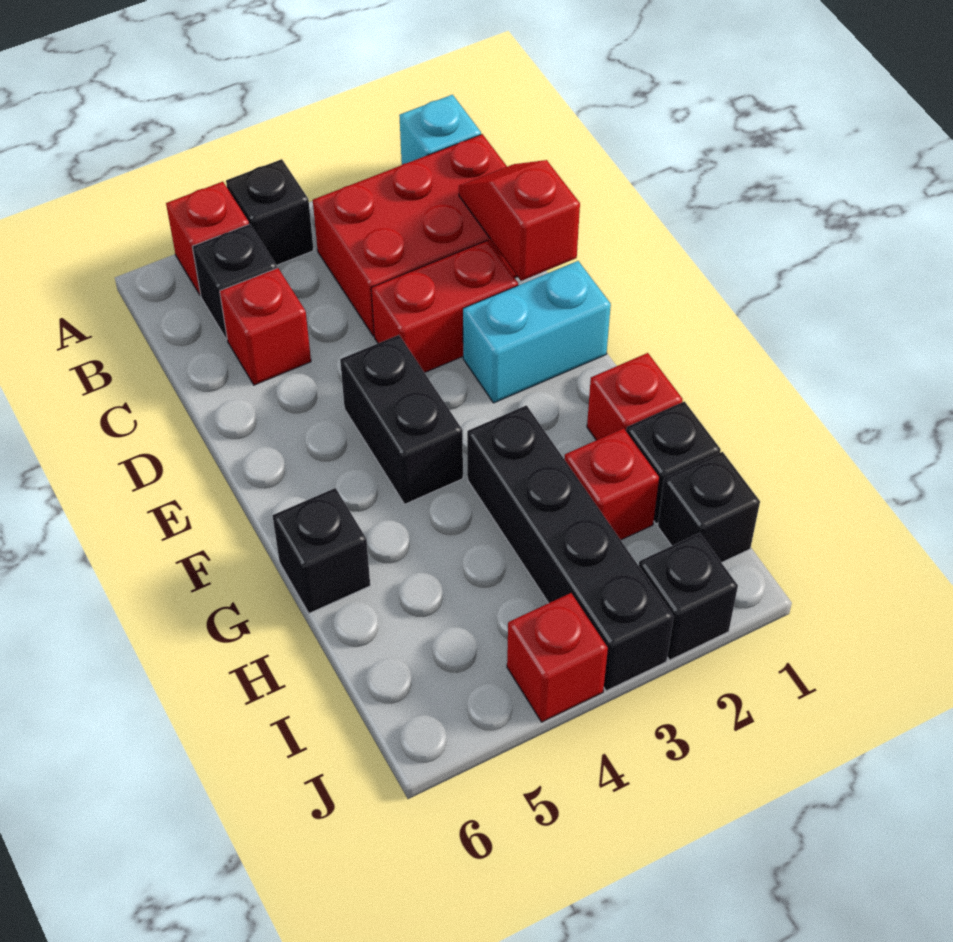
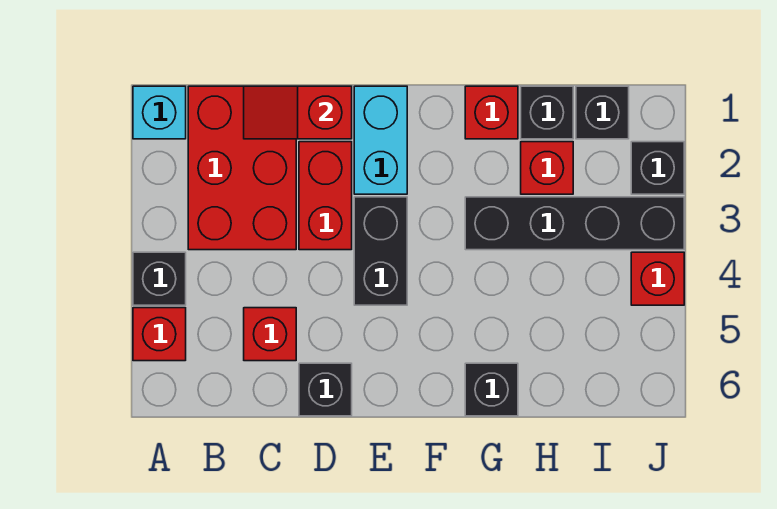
black 1x1 brick [192,224,277,340] -> black 1x1 brick moved to [299,363,352,416]
black 1x2 brick [340,335,463,504] -> black 1x2 brick turned to [354,197,407,305]

